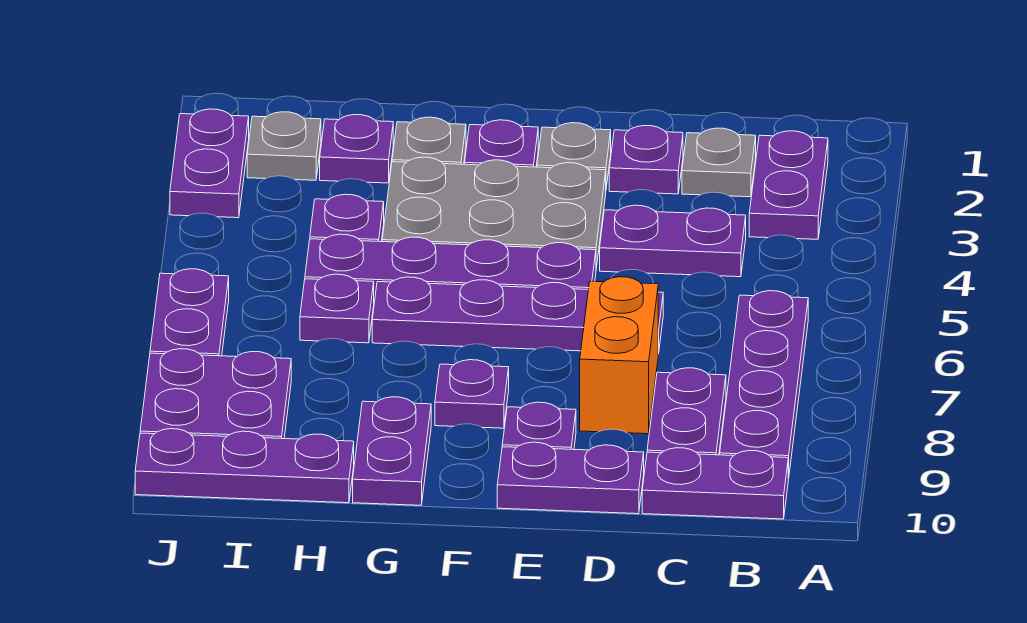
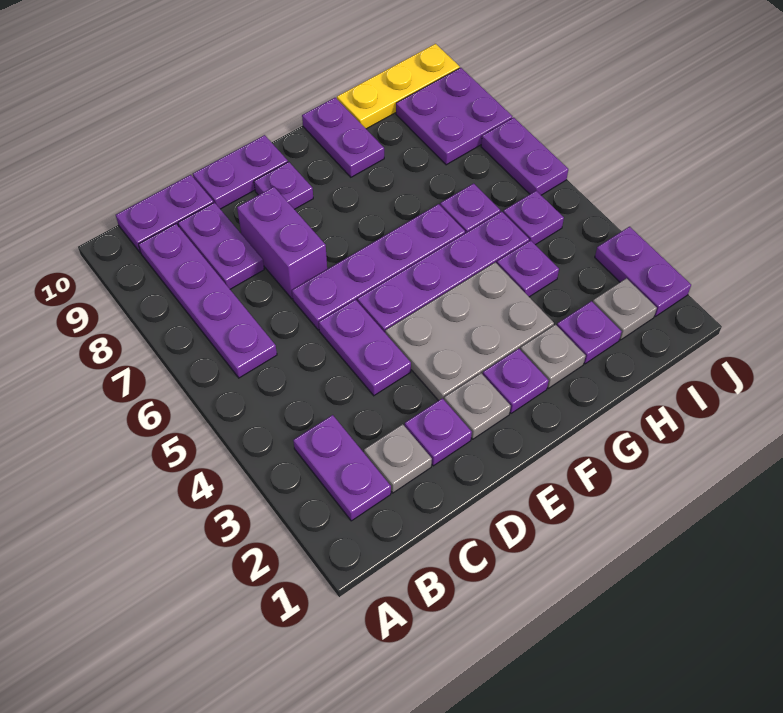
purple 1x2 plate [600,205,746,277] -> purple 1x2 plate turned to [319,300,411,396]
orange 1x2 brick [580,277,658,434] -> purple 1x2 brick [237,187,327,299]
purple 1x1 plate [435,360,509,428] -> purple 1x1 plate moved to [503,191,564,245]
purple 1x3 plate [135,429,354,503] -> yellow 1x3 plate [337,44,460,129]

